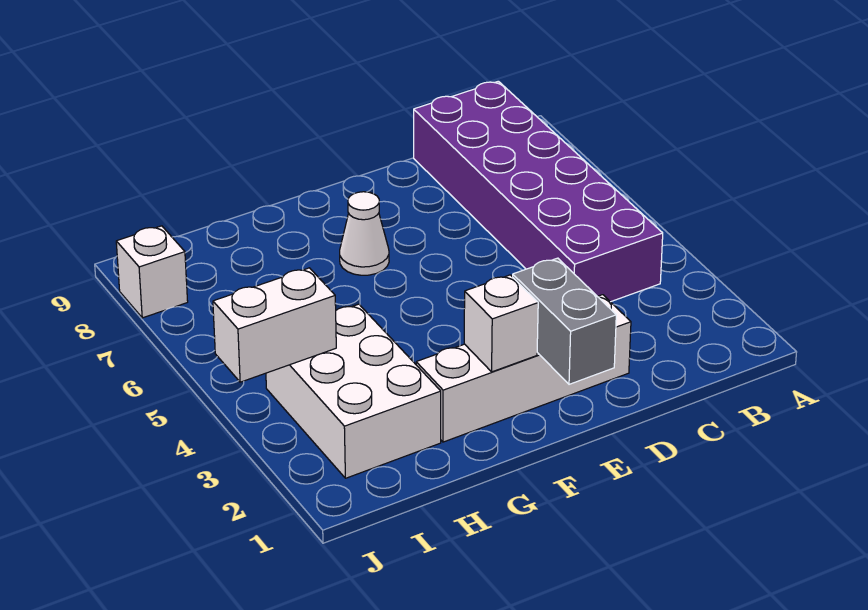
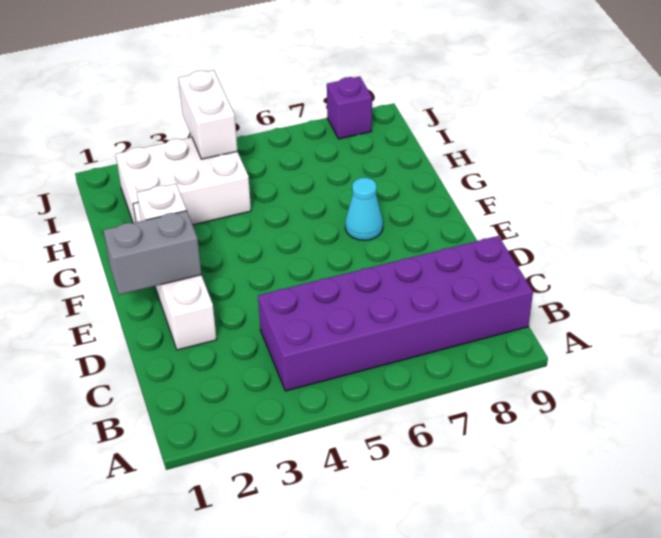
white 1x1 cone [340,192,389,275] -> cyan 1x1 cone [345,178,383,240]
white 1x1 brick [116,226,188,318] -> purple 1x1 brick [327,77,372,139]

